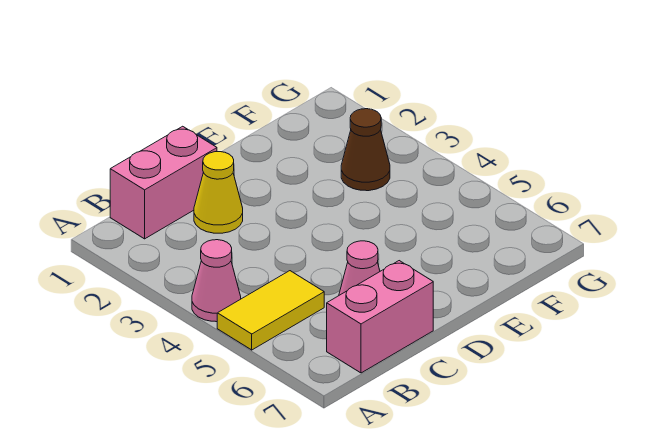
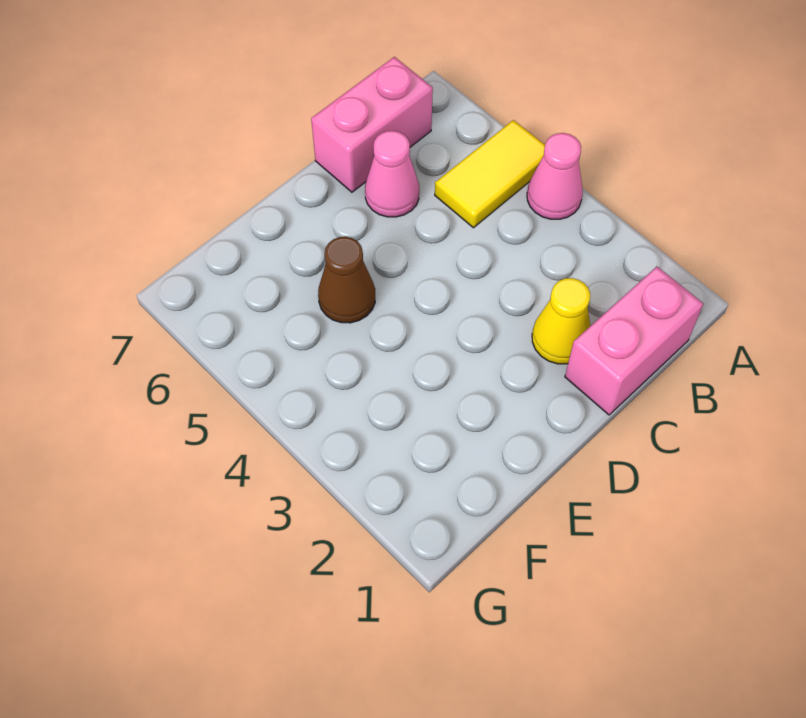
brown 1x1 cone [341,109,390,191] -> brown 1x1 cone moved to [318,237,375,323]

